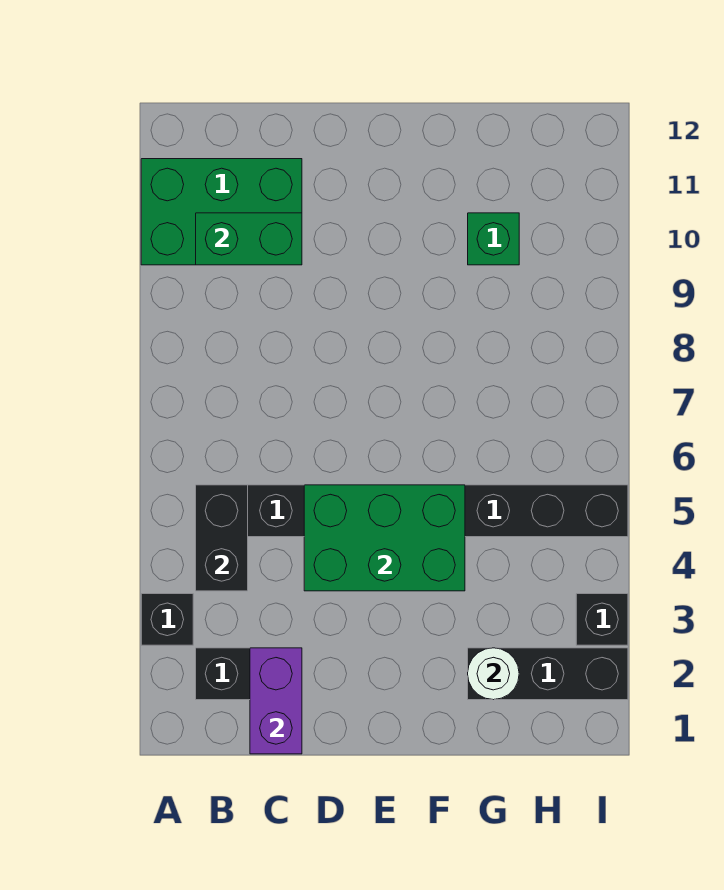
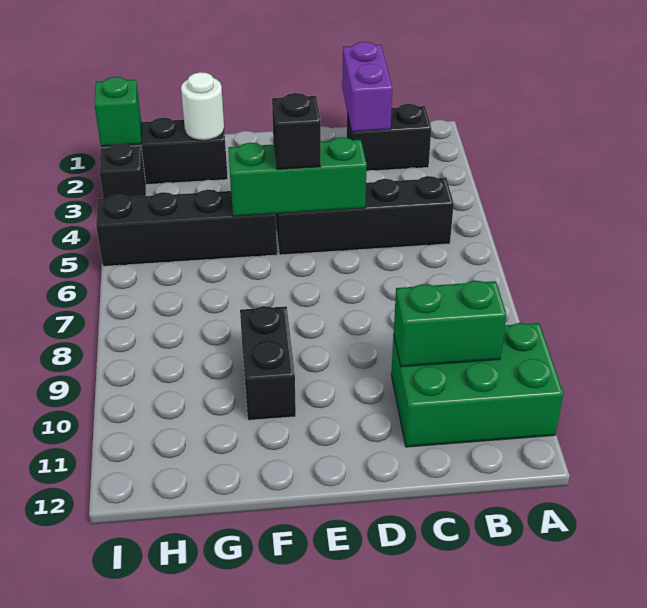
black 1x1 brick [141,594,193,645] -> black 1x1 brick moved to [272,93,321,169]
black 1x2 brick [196,485,248,591] -> black 1x2 brick moved to [240,306,296,420]
green 2x3 brick [304,485,465,591] -> green 1x3 brick [228,137,367,216]
green 1x1 brick [468,213,519,265] -> green 1x1 brick moved to [94,77,141,146]

